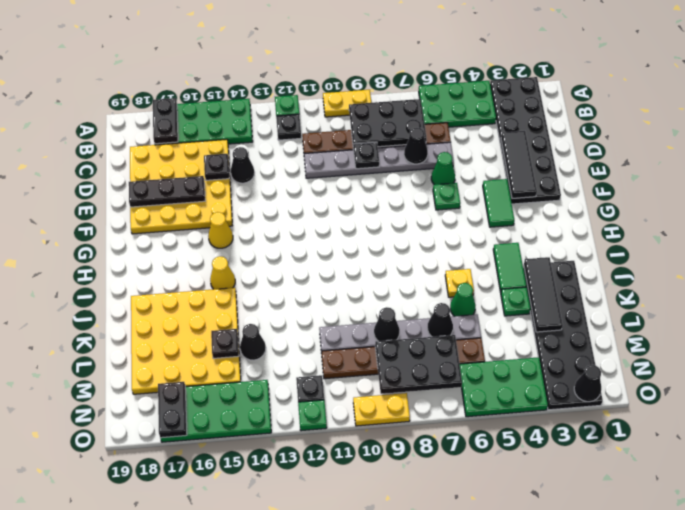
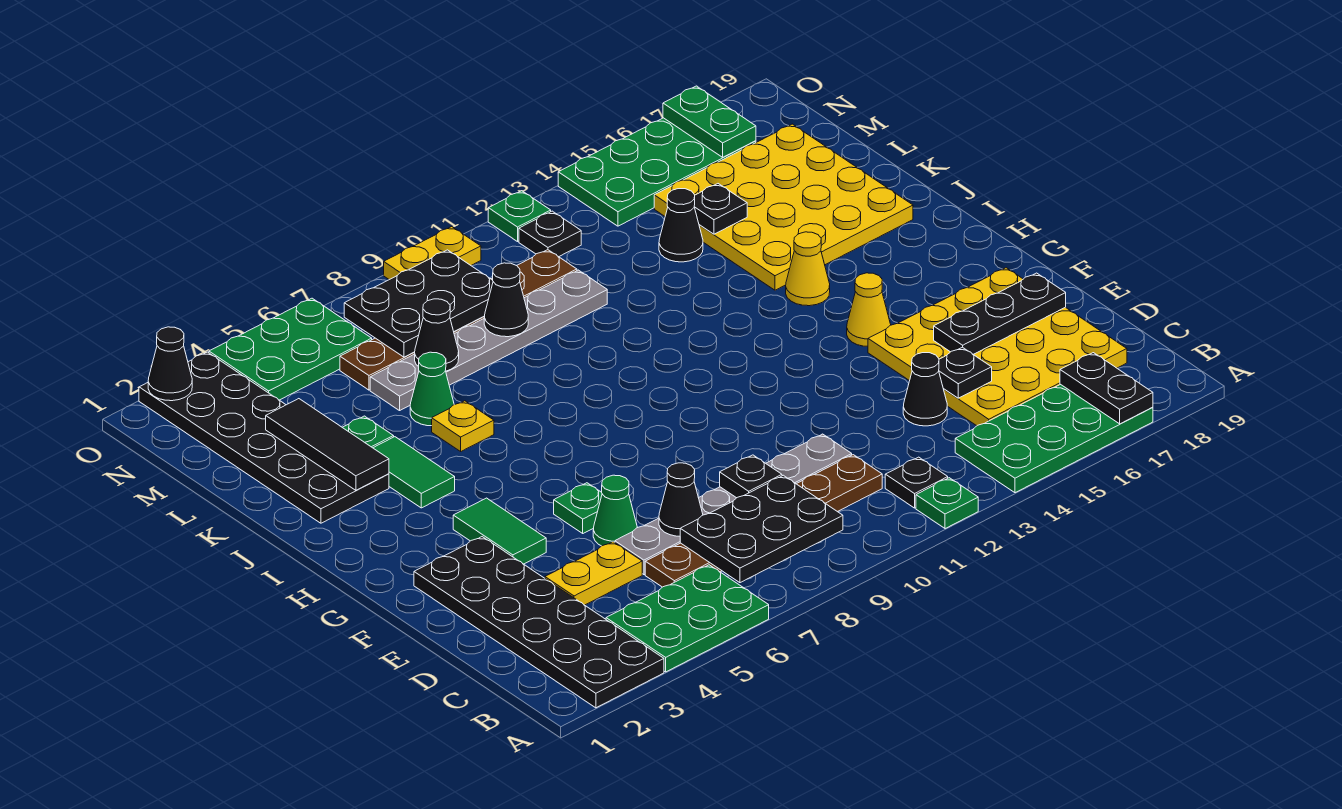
yellow 1x2 plate [323,90,371,117] -> yellow 1x2 plate moved to [545,542,642,605]
black 1x3 tile [501,131,537,199] -> none
black 1x2 plate [158,382,187,438] -> green 1x2 plate [663,86,756,157]

